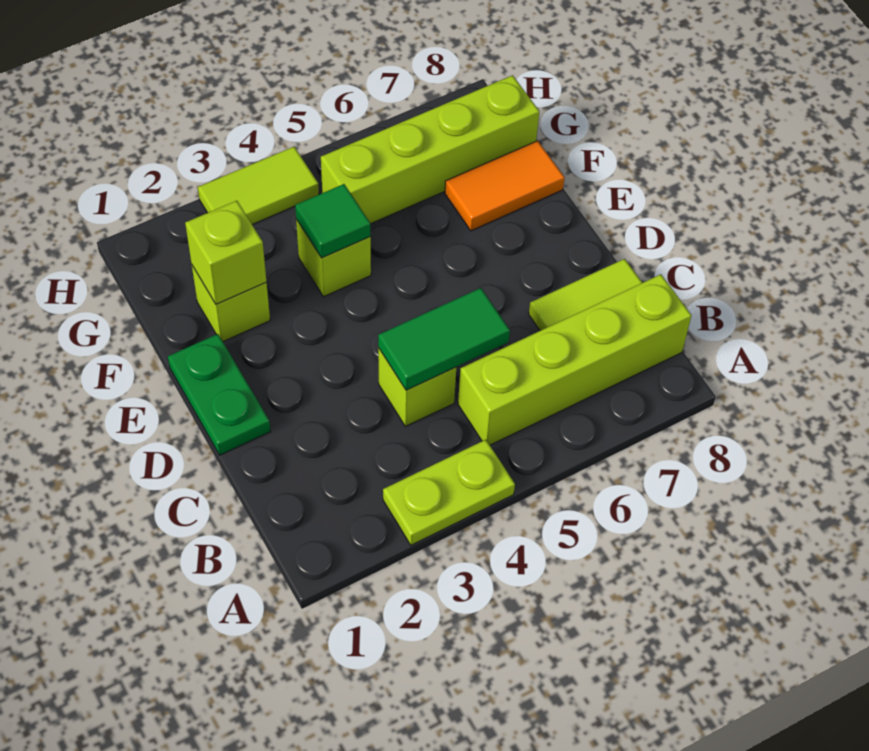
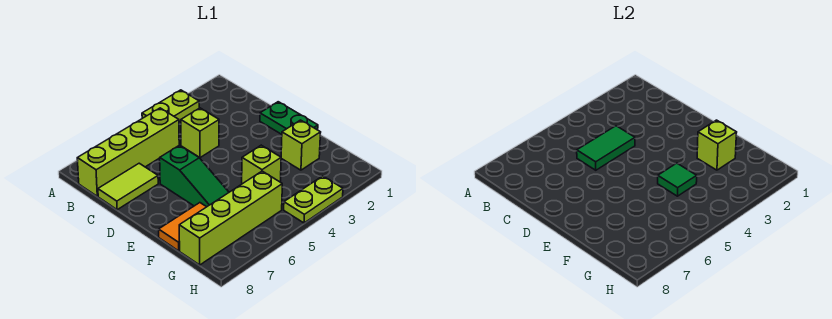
none -> green 1x3 slope [160,145,229,207]
lime 1x2 tile [198,147,319,225] -> lime 1x2 plate [284,176,343,223]

